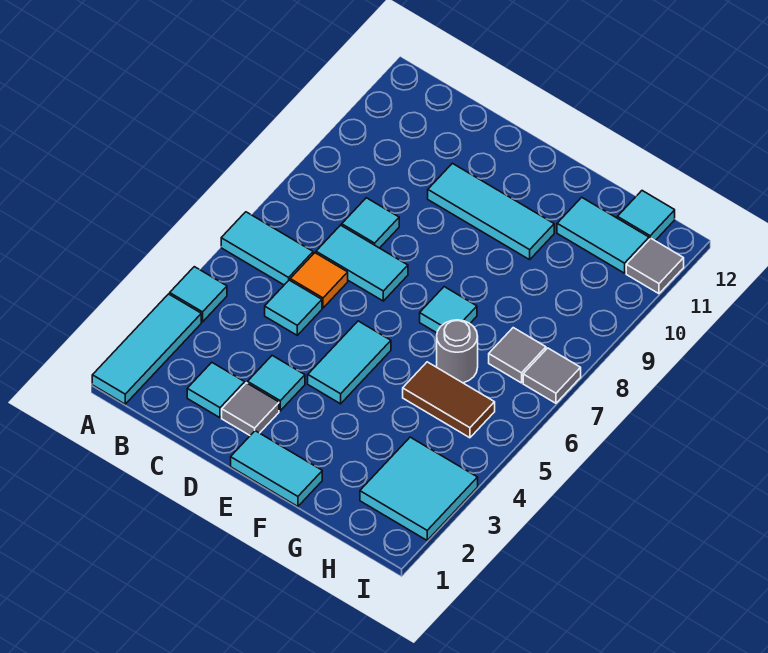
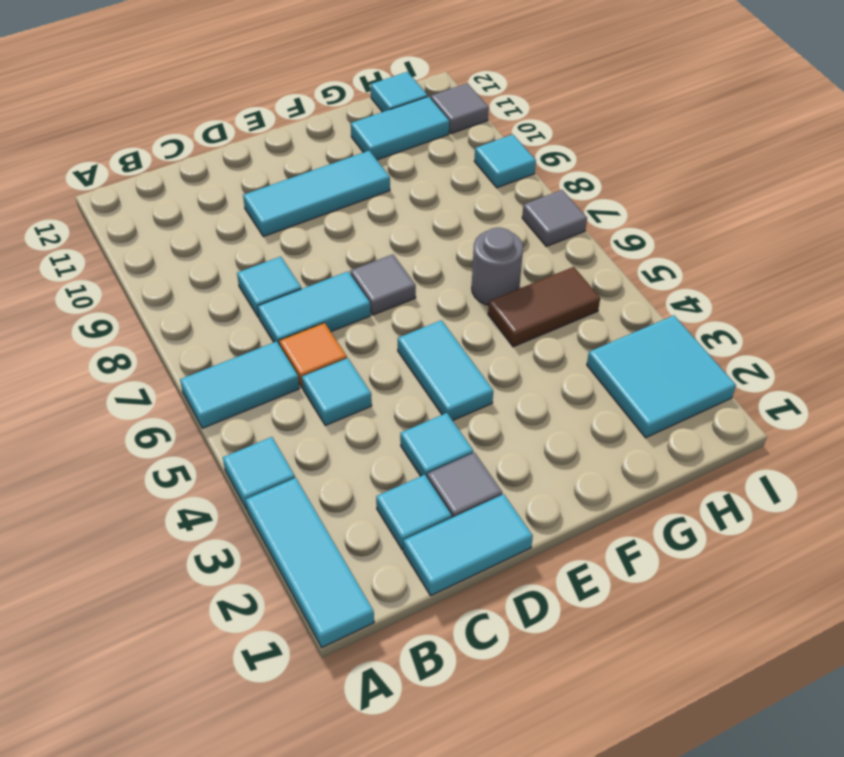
cyan 1x2 tile [231,431,322,507] -> cyan 1x2 tile moved to [404,494,533,595]
cyan 1x1 tile [420,287,477,333] -> cyan 1x1 tile moved to [474,134,536,188]
grey 1x1 tile [489,328,546,383] -> grey 1x1 tile moved to [350,254,416,315]

